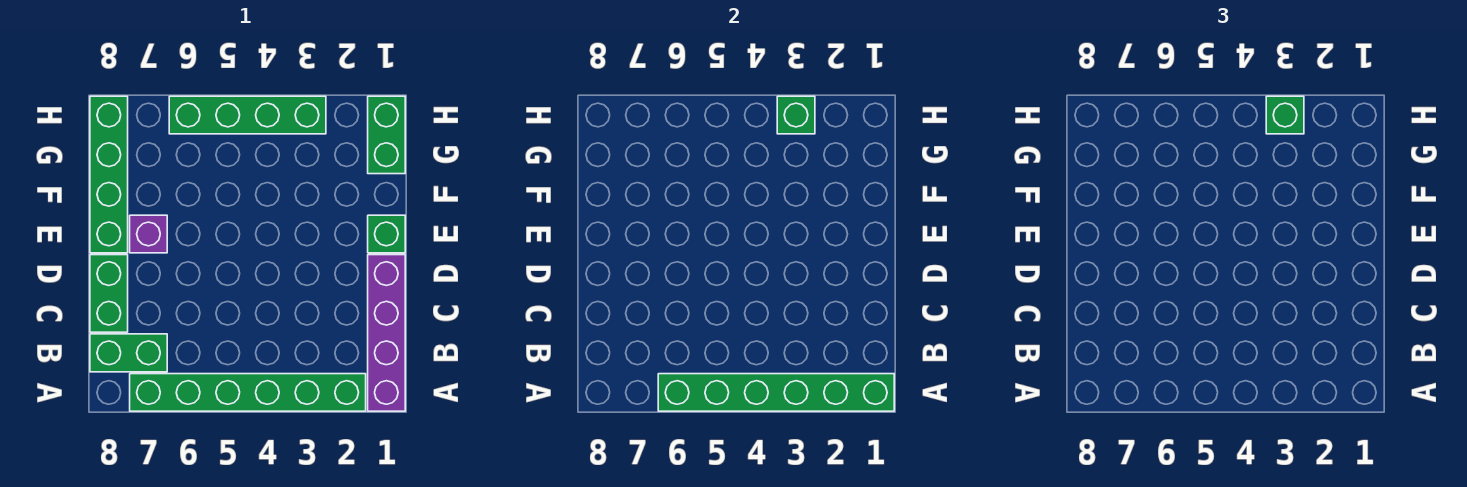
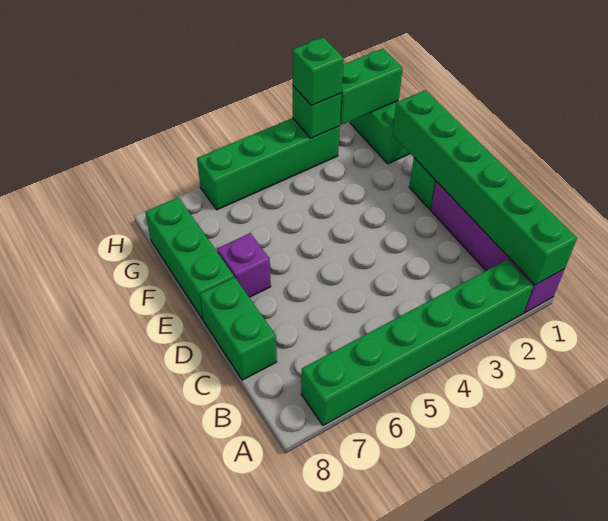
green 1x6 brick [658,374,894,411] -> green 1x6 brick turned to [393,90,577,285]
green 1x2 brick [90,334,167,372] -> green 1x2 brick moved to [340,49,403,125]
green 1x4 brick [90,96,128,253] -> green 1x3 brick [145,197,234,319]

